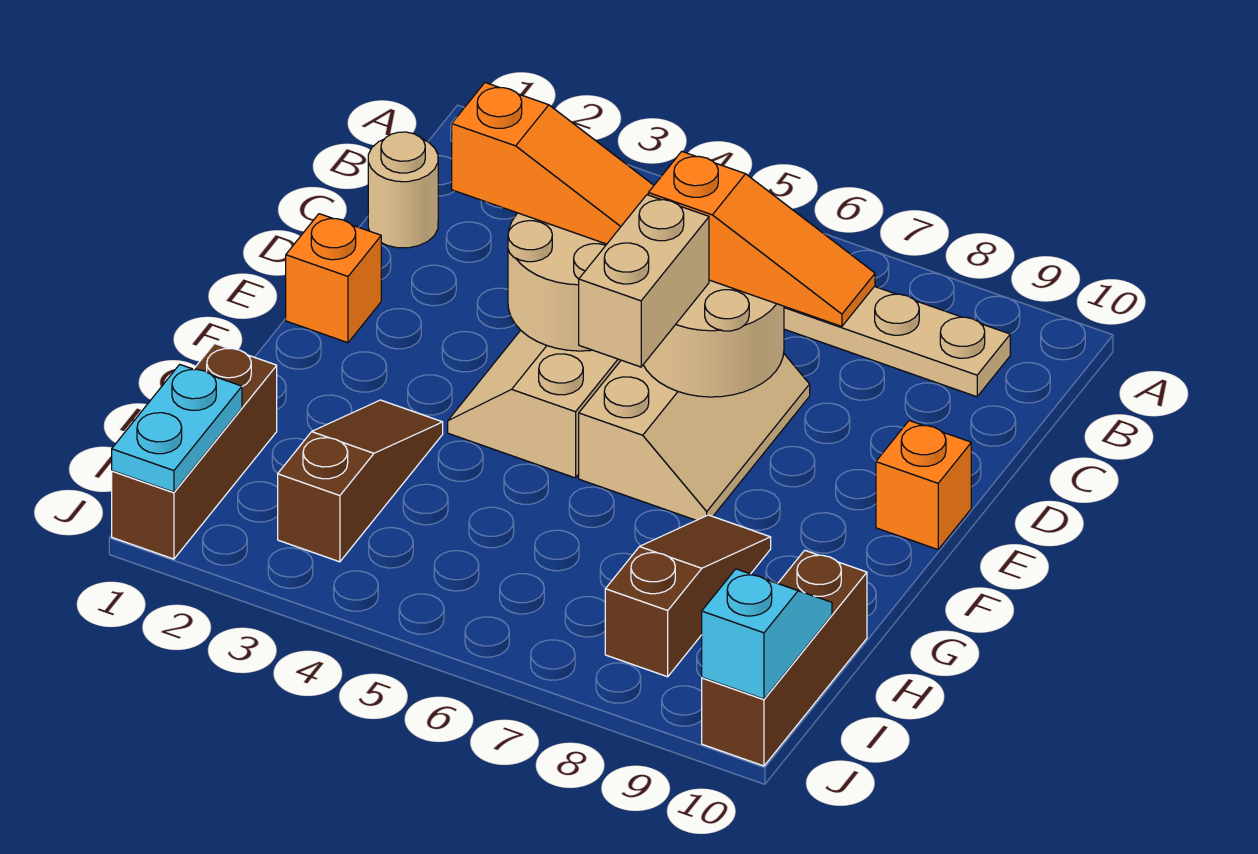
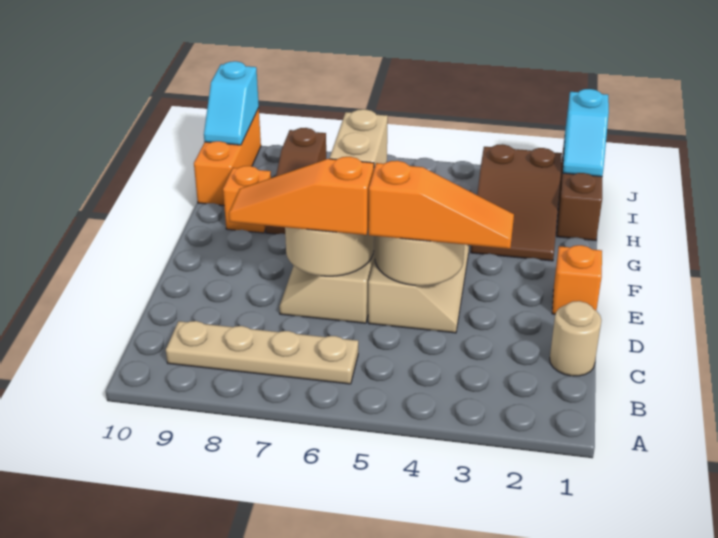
orange 1x3 slope [452,83,654,244] -> orange 1x3 slope turned to [369,161,514,249]
orange 1x1 brick [876,421,971,549] -> orange 1x1 brick moved to [223,166,271,233]
brown 1x3 slope [278,400,443,562] -> brown 2x3 slope [471,144,562,261]
brown 1x3 brick [702,550,867,766] -> orange 1x3 brick [194,109,261,206]
cyan 1x2 plate [112,364,242,492] -> cyan 1x2 slope [563,89,609,177]

